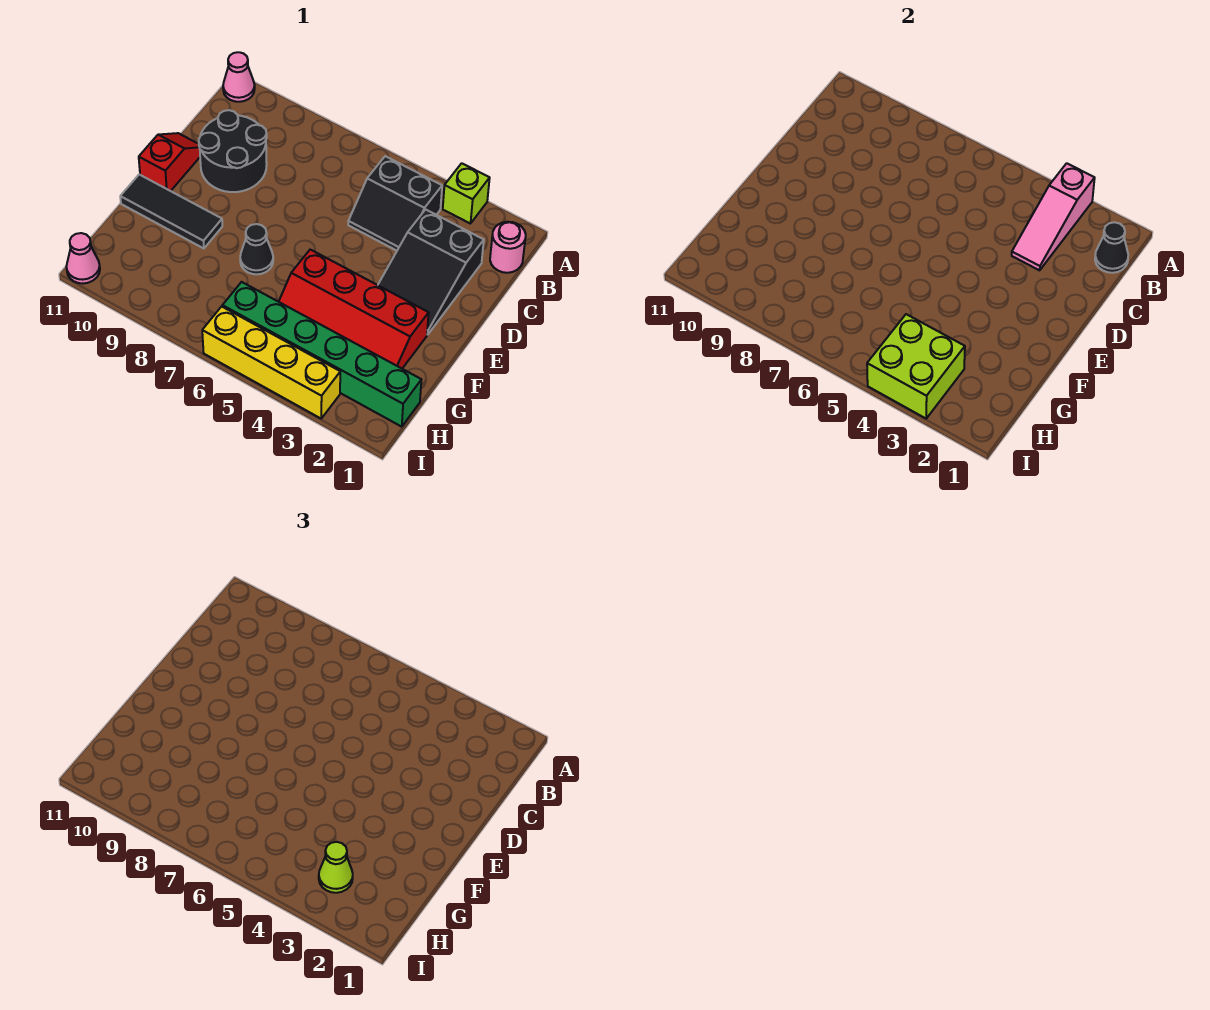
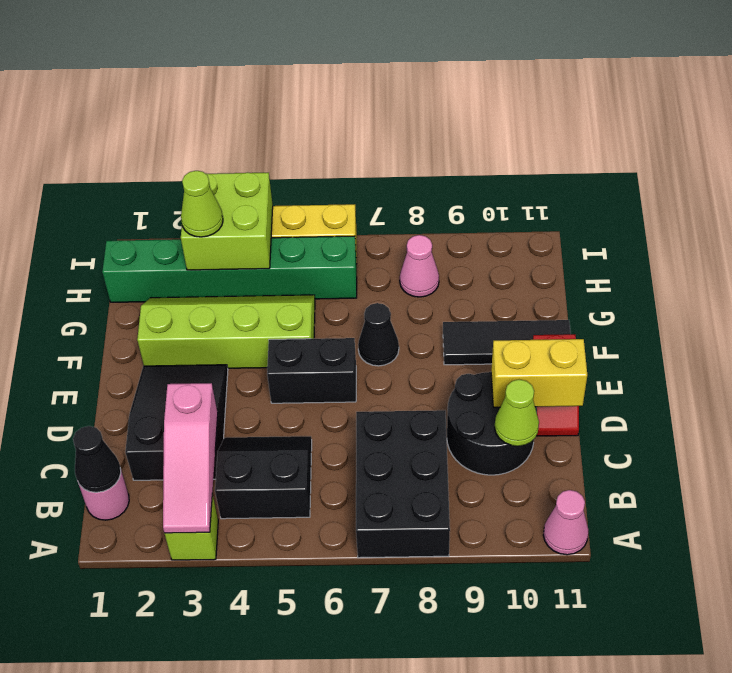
pink 1x3 slope [1012,163,1095,270] -> pink 1x3 slope turned to [163,383,218,533]
none -> black 2x3 brick [356,410,450,558]
none -> lime 1x1 cone [495,379,539,446]
none -> yellow 1x2 brick [491,339,587,407]
none -> black 1x2 brick [267,338,356,403]
red 2x4 slope [279,250,429,368] -> lime 2x4 slope [137,295,315,368]
pink 1x1 cone [66,233,100,284] -> pink 1x1 cone moved to [400,235,439,297]

